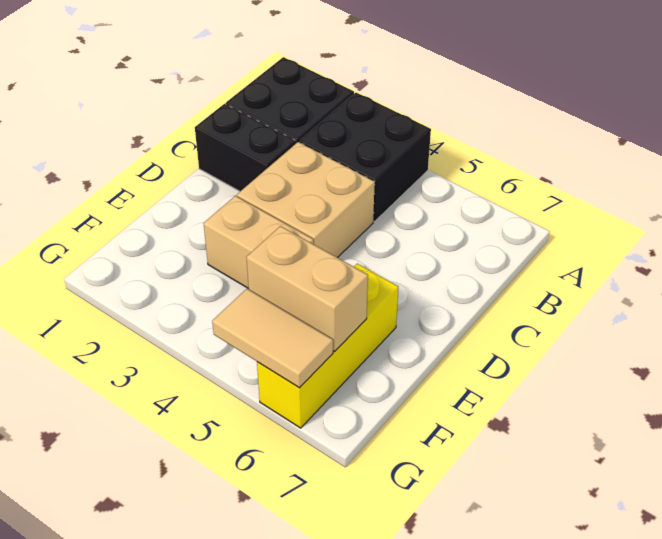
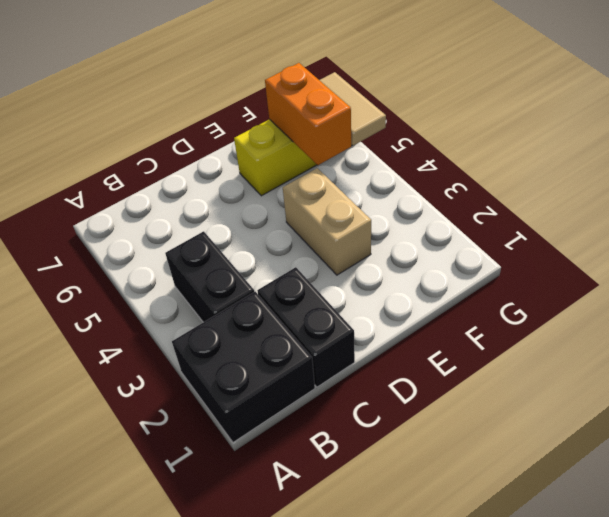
black 2x2 brick [300,93,431,222] -> black 1x2 brick [165,231,254,322]
tan 2x2 brick [237,142,375,258] -> none
tan 1x2 brick [246,226,368,351] -> orange 1x2 brick [265,63,351,165]

